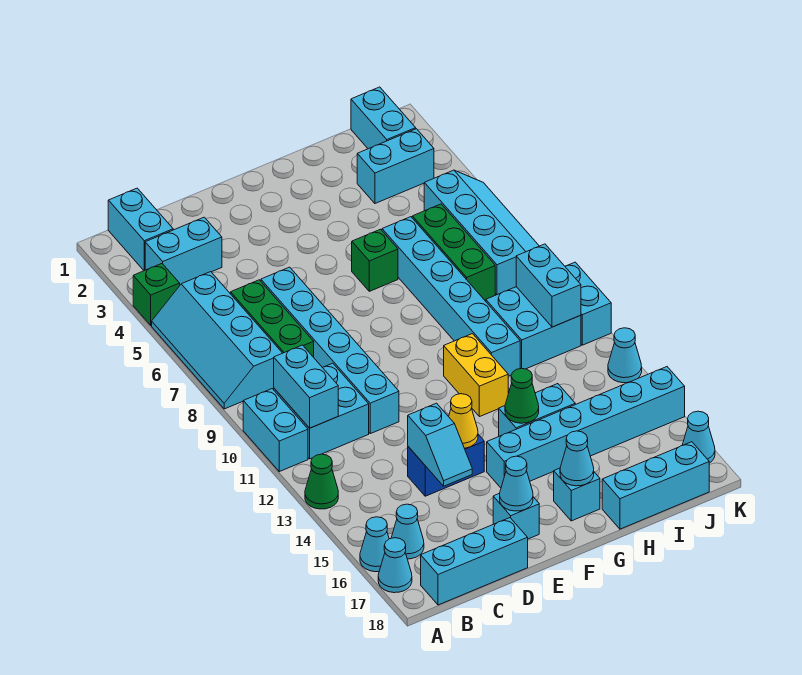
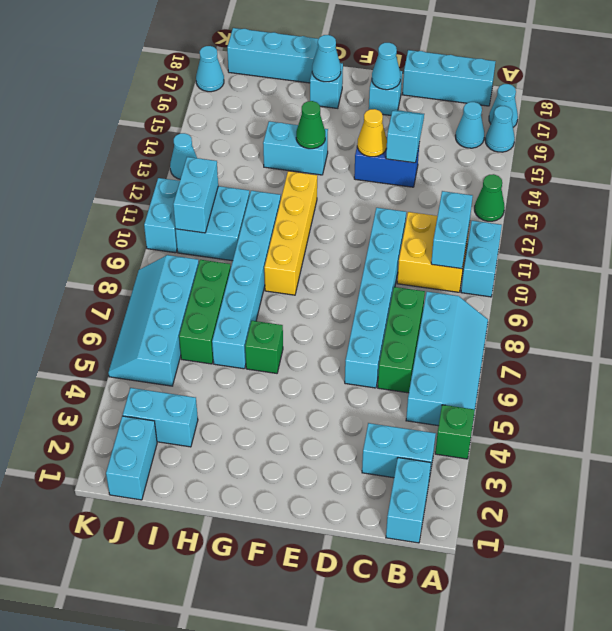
cyan 2x2 brick [274,363,369,459] -> yellow 2x2 brick [397,212,470,292]
cyan 1x6 brick [487,367,685,488] -> none
yellow 1x2 brick [444,334,508,417] -> yellow 1x4 brick [264,171,317,295]

